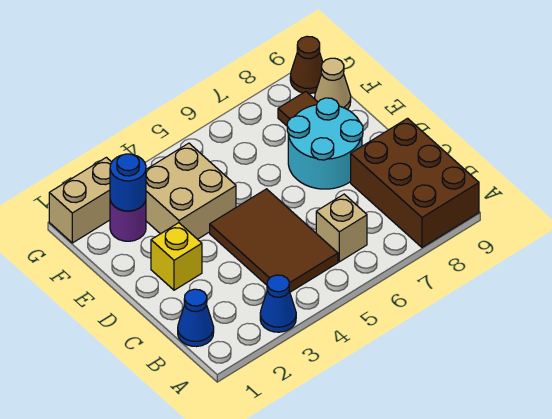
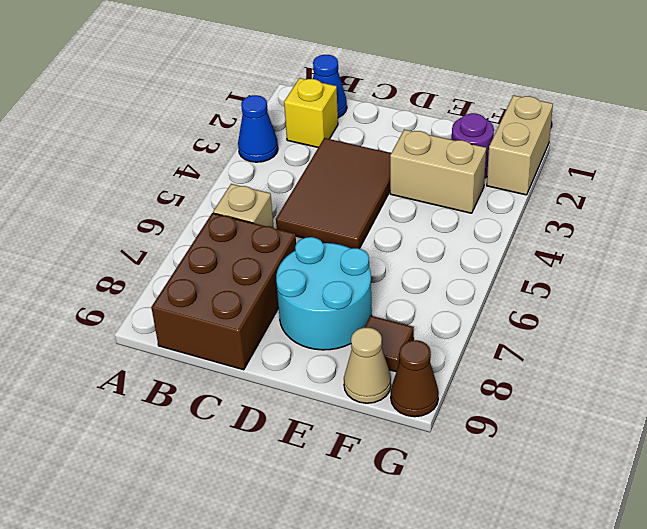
brown 2x3 brick [351,118,479,247] -> brown 2x3 brick turned to [151,213,296,370]
brown 2x3 tile [210,189,338,292] -> brown 2x3 tile turned to [276,138,391,249]
yellow 1x1 brick [151,223,202,290] -> yellow 1x1 brick moved to [284,78,338,147]
tan 2x2 brick [146,143,236,239] -> tan 1x2 brick [390,129,486,213]
blue 1x1 round brick [110,154,146,211] -> none

